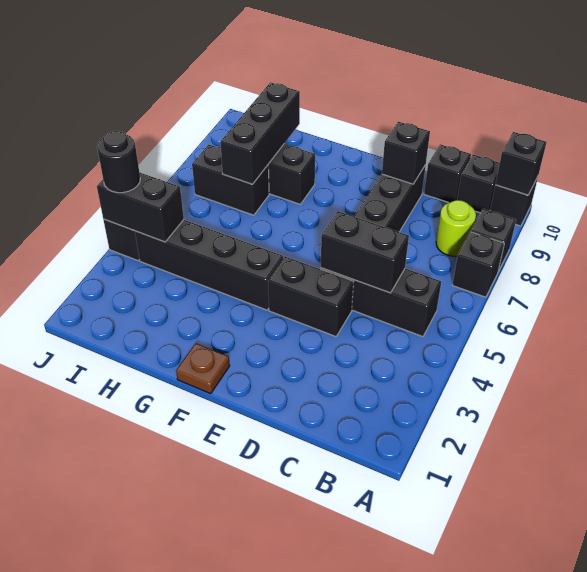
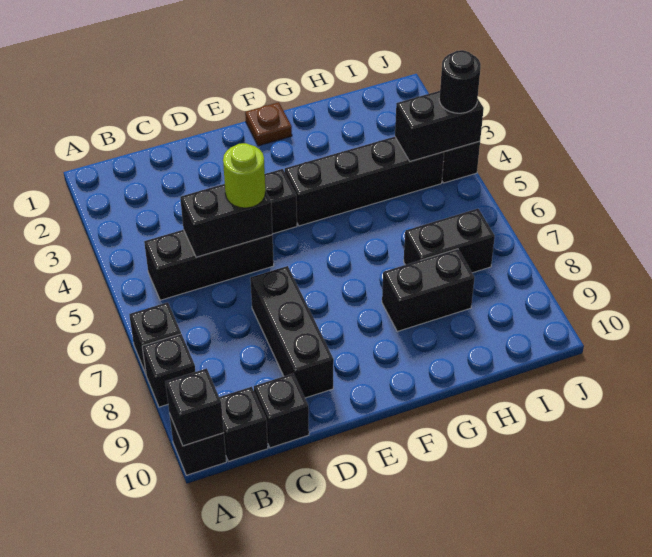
lime 1x1 round brick [436,200,476,256] -> lime 1x1 round brick moved to [223,143,265,208]
black 1x1 brick [382,122,430,184] -> none
black 1x3 brick [220,82,300,184] -> none

